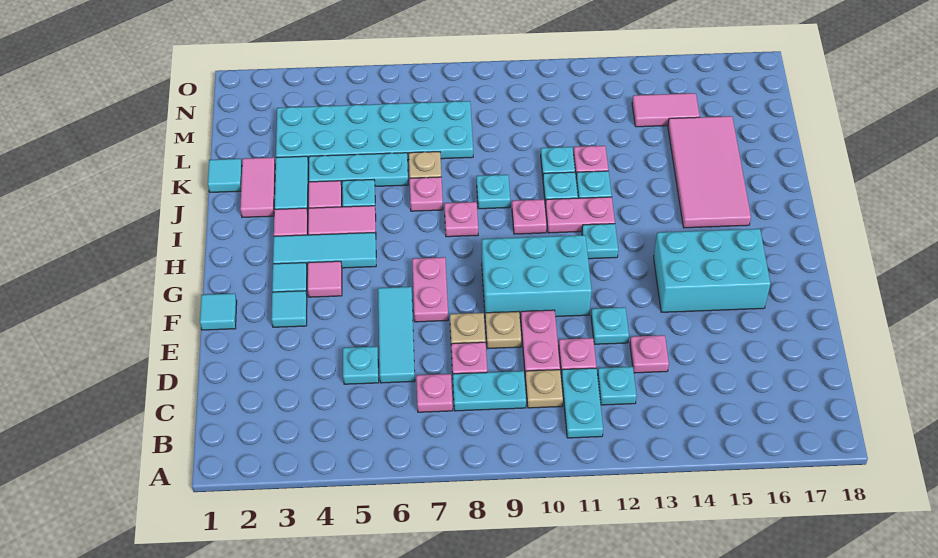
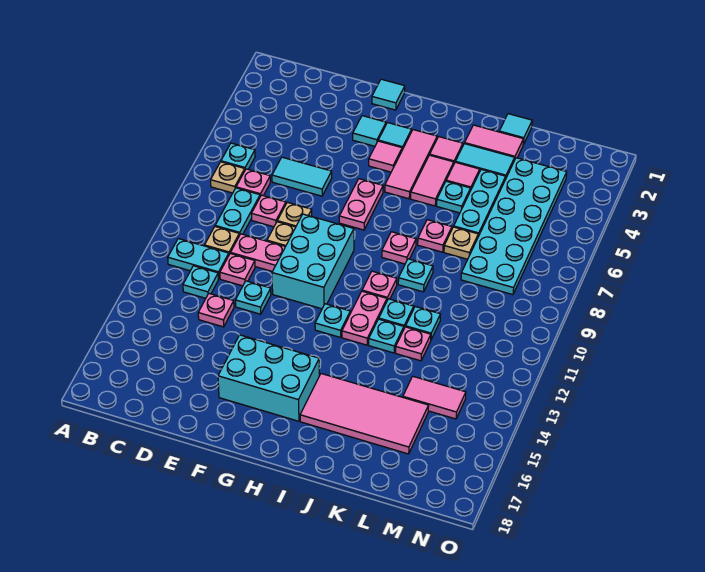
none -> tan 1x1 plate [211,162,245,193]
cyan 1x1 plate [343,347,379,384] -> cyan 1x1 plate moved to [221,143,255,169]
cyan 1x3 tile [378,287,415,383] -> cyan 1x2 tile [272,157,332,196]
pink 1x2 plate [412,257,448,322] -> pink 1x2 plate turned to [339,179,383,230]
cyan 2x3 brick [654,229,771,312] -> cyan 2x3 brick turned to [218,335,319,421]
cyan 1x3 tile [273,233,376,269] -> pink 1x3 tile [385,130,437,199]
pink 1x2 tile [632,93,700,127] -> pink 1x2 tile turned to [403,376,466,419]

